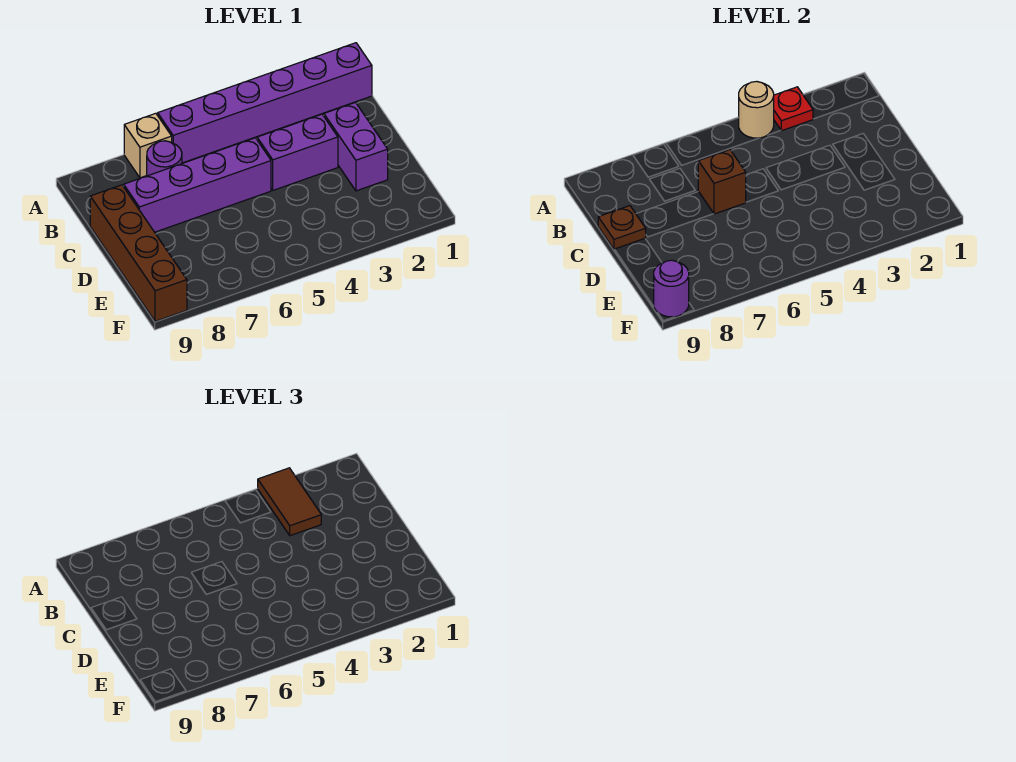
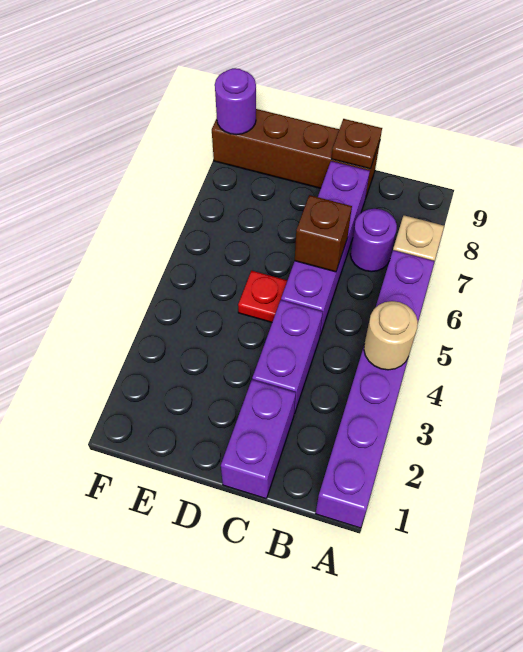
red 1x1 plate [774,87,813,131] -> red 1x1 plate moved to [238,271,287,322]
brown 1x2 tile [258,468,321,536] -> none
purple 1x2 brick [324,102,388,191] -> purple 1x2 brick turned to [221,380,296,498]

